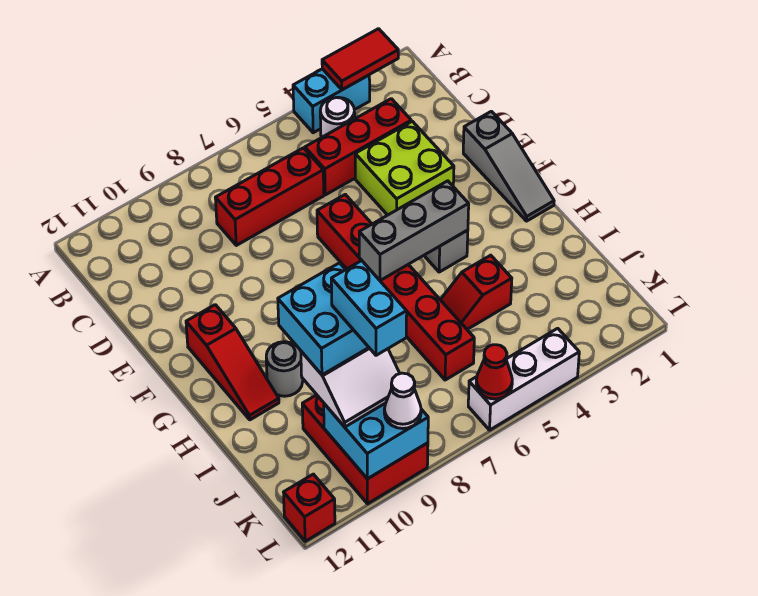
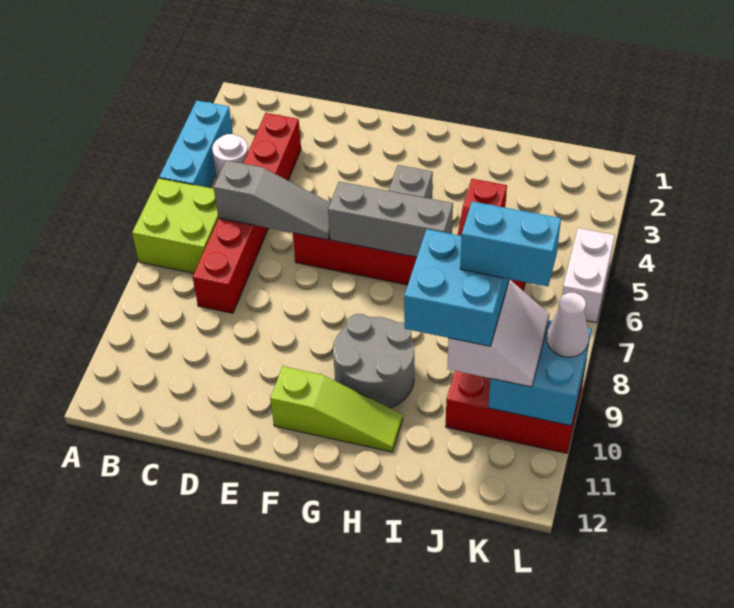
red 1x2 tile [322,29,398,90] -> none
cyan 1x2 brick [293,69,370,133] -> cyan 1x3 brick [159,101,233,188]
lime 2x2 brick [355,121,454,215] -> lime 2x2 brick moved to [132,178,218,273]
grey 1x3 slope [463,111,554,221] -> grey 1x3 slope moved to [214,160,330,240]
red 1x3 slope [186,305,279,420] -> lime 1x3 slope [270,366,403,452]
grey 1x3 brick [359,181,469,281] -> grey 1x3 brick turned to [328,182,453,257]
grey 1x1 round brick [266,342,303,396] -> grey 2x2 round brick [333,314,414,408]
white 1x3 brick [468,328,579,430] -> white 1x2 brick [562,228,615,323]
red 1x1 cone [476,345,512,399] -> none
red 1x1 brick [284,474,335,541] -> none

